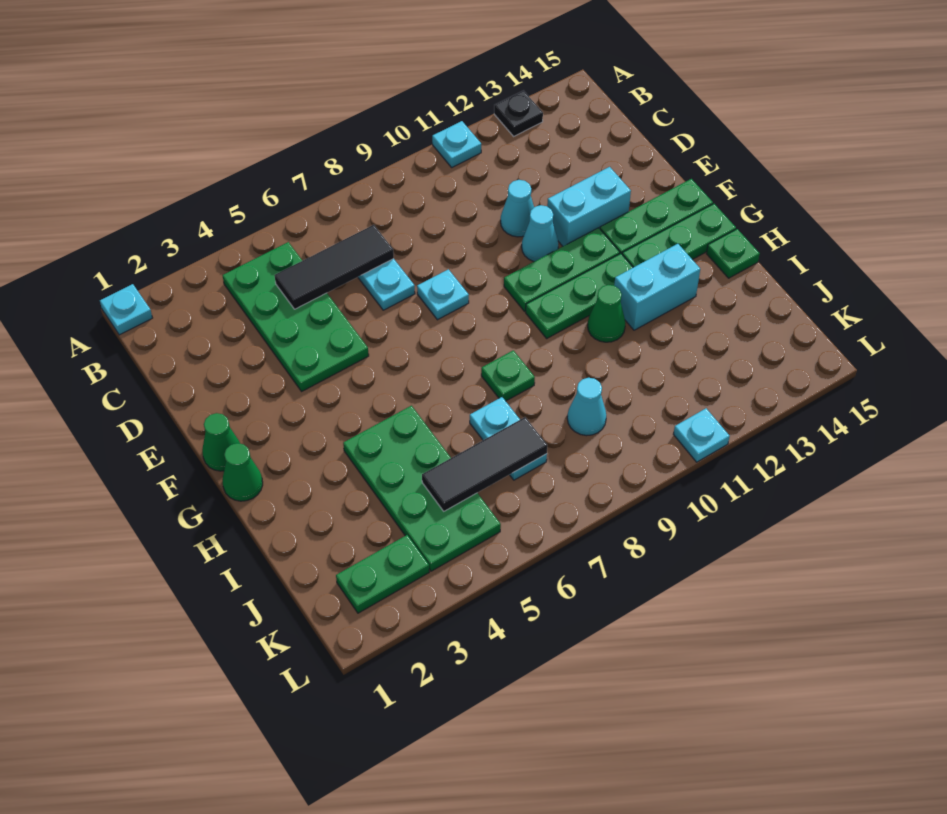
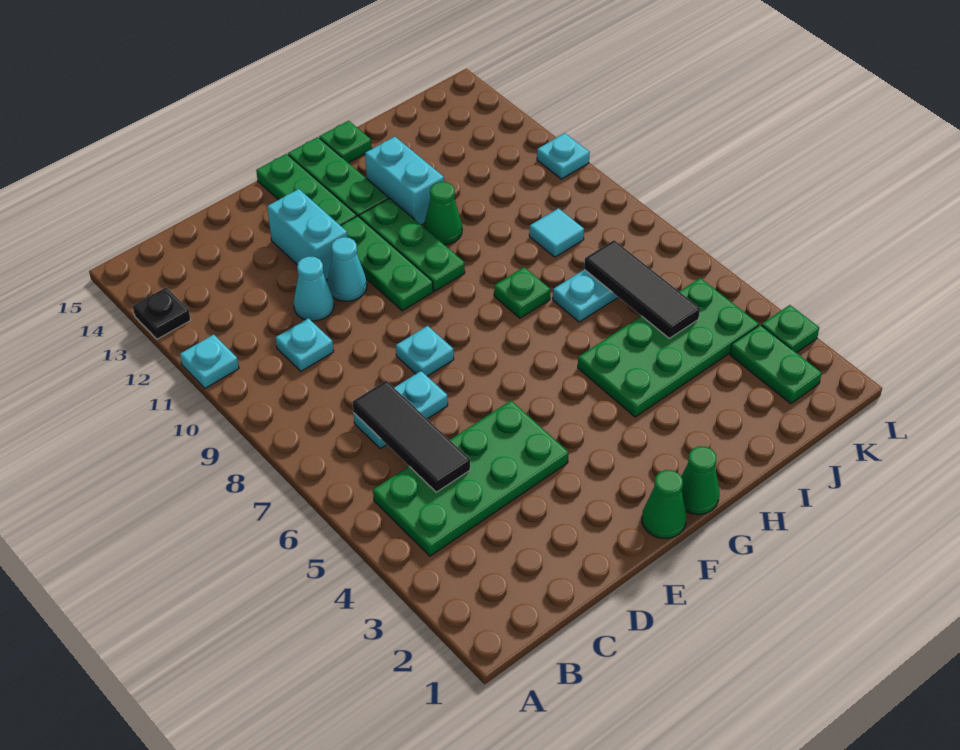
cyan 1x1 plate [100,284,152,335] -> cyan 1x1 plate moved to [276,318,334,371]
cyan 1x1 cone [567,378,606,436] -> cyan 1x1 tile [529,208,584,257]
none -> green 1x1 plate [761,305,819,353]

